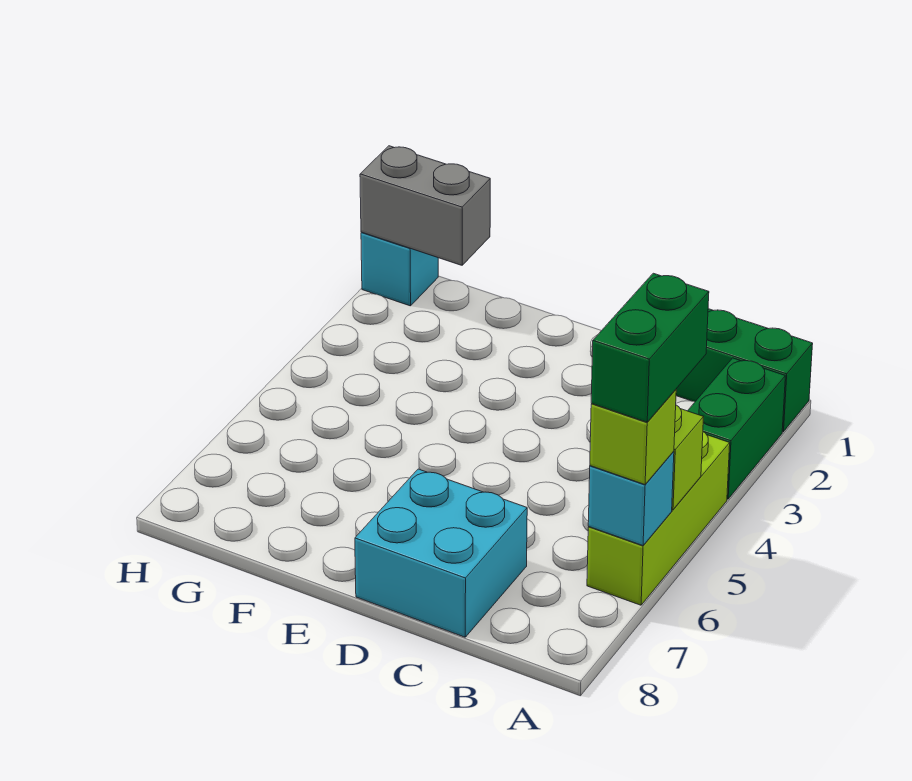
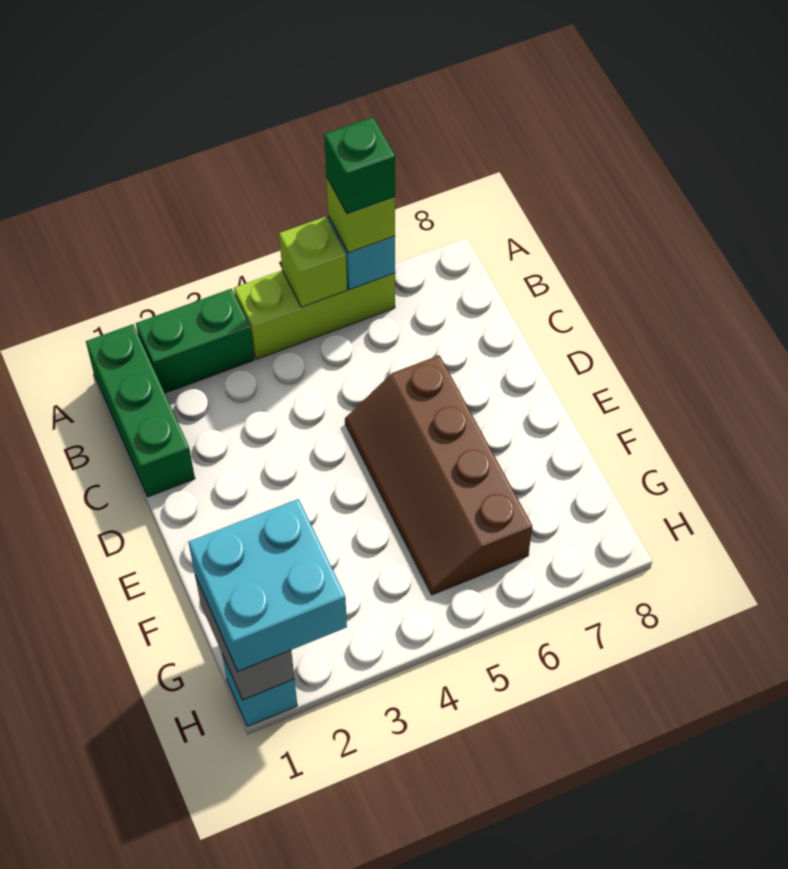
green 1x2 brick [591,273,709,422] -> green 1x1 brick [324,117,395,214]
cyan 2x2 brick [355,469,527,637] -> cyan 2x2 brick moved to [189,499,347,671]
none -> brown 2x4 slope [345,355,532,595]

